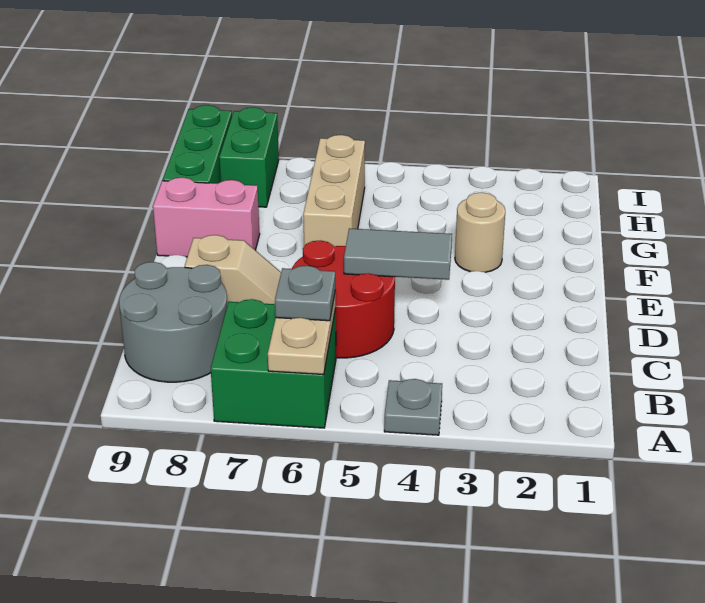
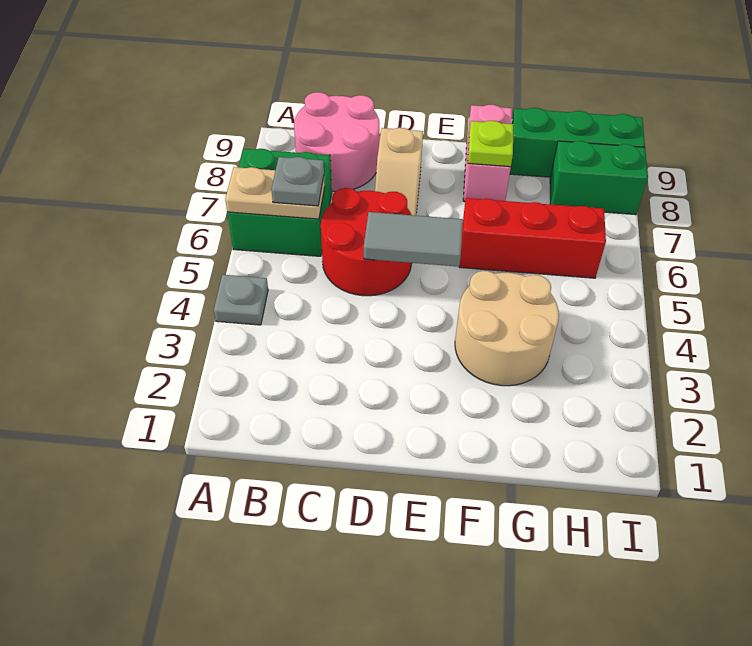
grey 2x2 round brick [119,262,227,382] -> pink 2x2 round brick [294,92,379,192]
grey 1x2 tile [344,228,452,280] -> grey 1x2 tile turned to [364,212,463,267]
tan 1x1 round brick [455,192,505,272] -> tan 2x2 round brick [455,271,559,386]
tan 1x3 brick [303,135,365,246] -> red 1x3 brick [459,198,606,278]
none -> lime 1x1 plate [468,121,514,167]

